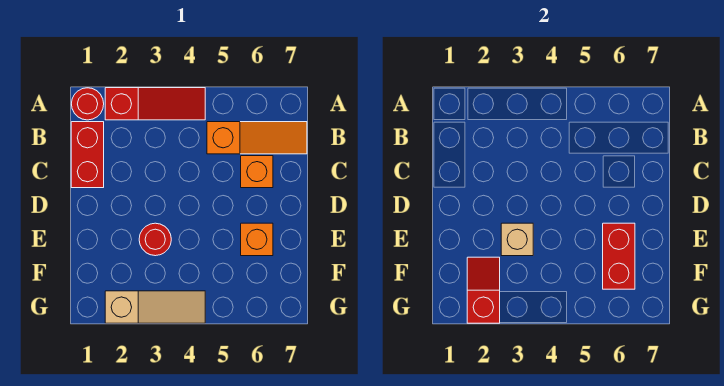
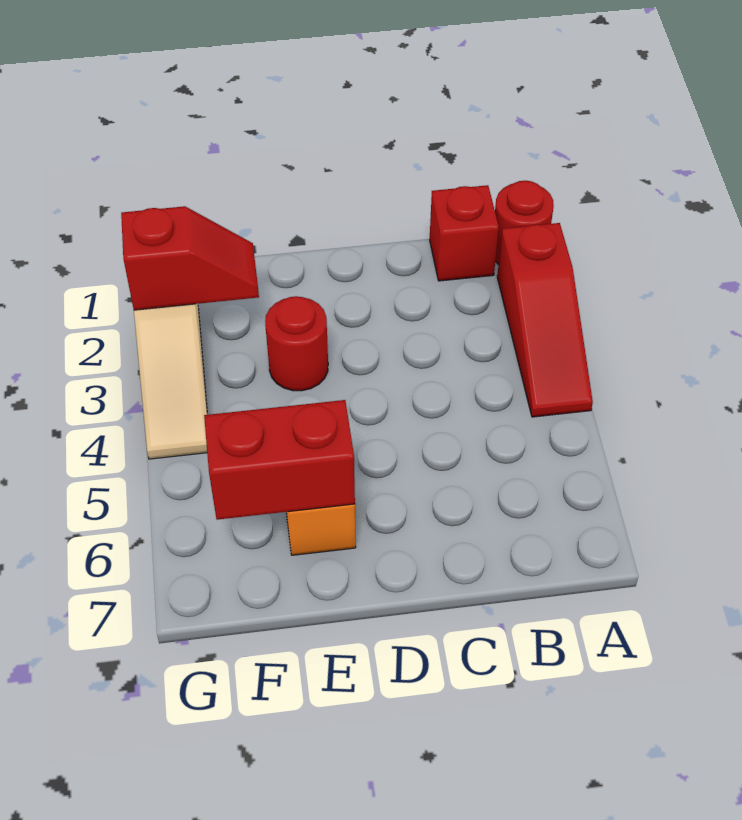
red 1x2 brick [71,122,104,188] -> red 1x1 brick [430,185,499,281]
orange 1x3 slope [207,122,307,154] -> none
orange 1x1 brick [241,156,273,188] -> none
tan 1x1 brick [501,223,533,256] -> none

